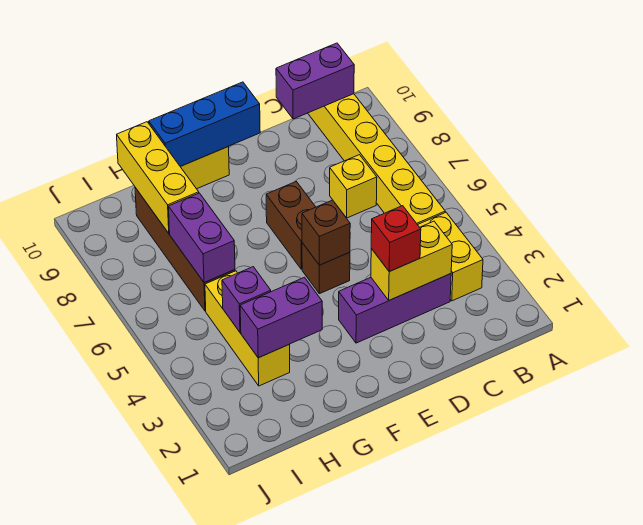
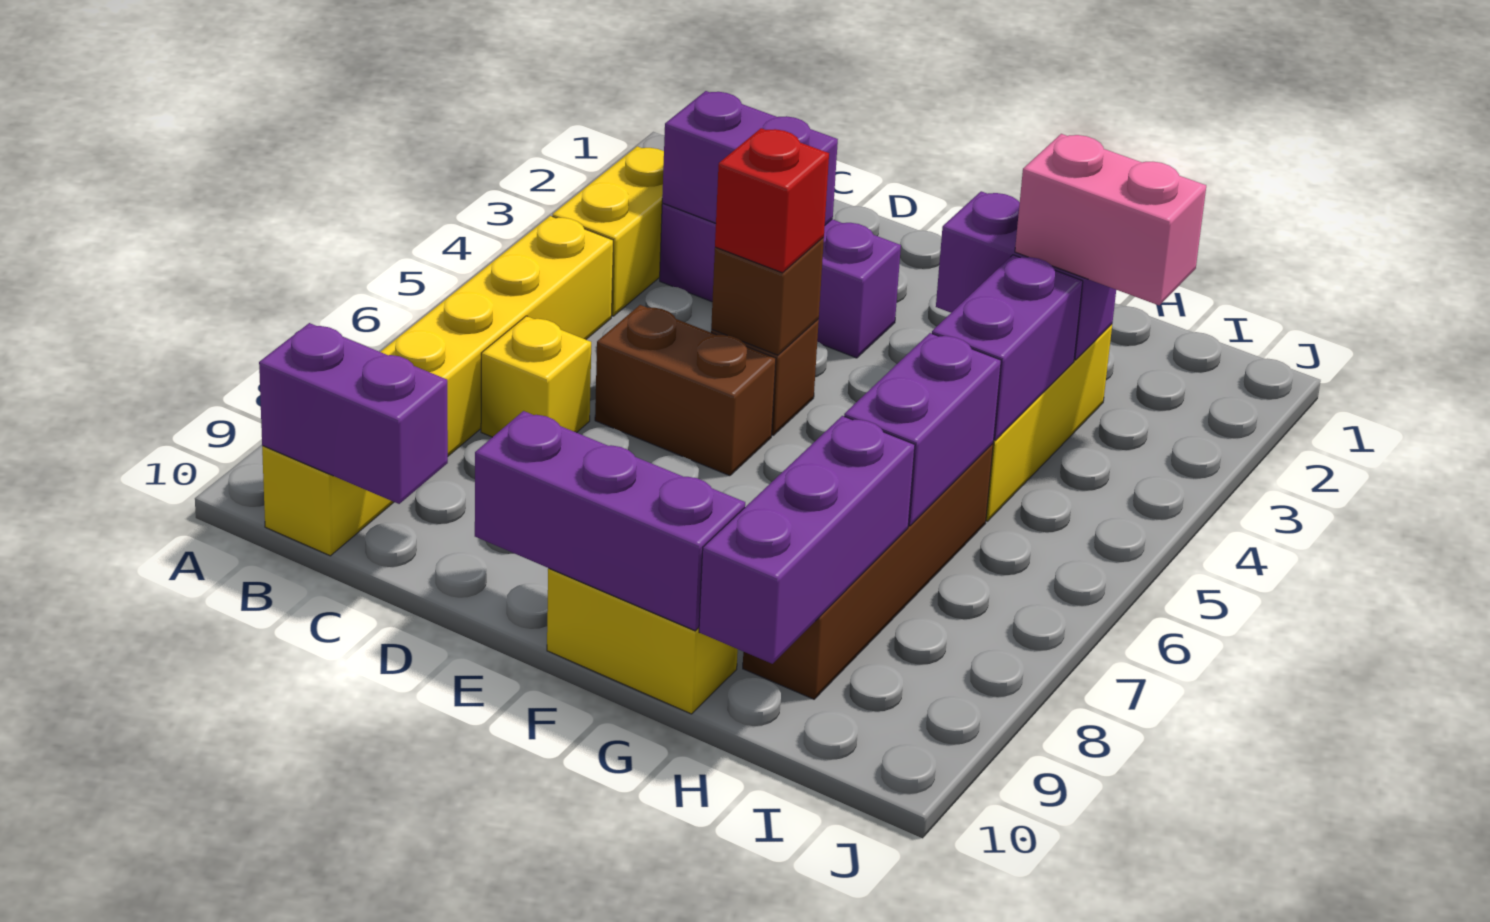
yellow 1x2 brick [371,221,452,300] -> purple 1x2 brick [662,91,838,225]
red 1x1 brick [371,206,421,272] -> red 1x1 brick moved to [715,128,829,273]
brown 1x2 brick [266,182,315,269] -> brown 1x2 brick turned to [595,305,776,476]
blue 1x3 brick [149,82,260,167] -> purple 1x3 brick [475,411,745,631]
none -> pink 1x2 brick [1015,134,1206,305]
purple 1x1 brick [222,267,271,332] -> purple 1x2 brick [932,255,1083,440]
yellow 1x3 brick [117,122,199,233] -> purple 1x3 brick [699,416,915,664]

